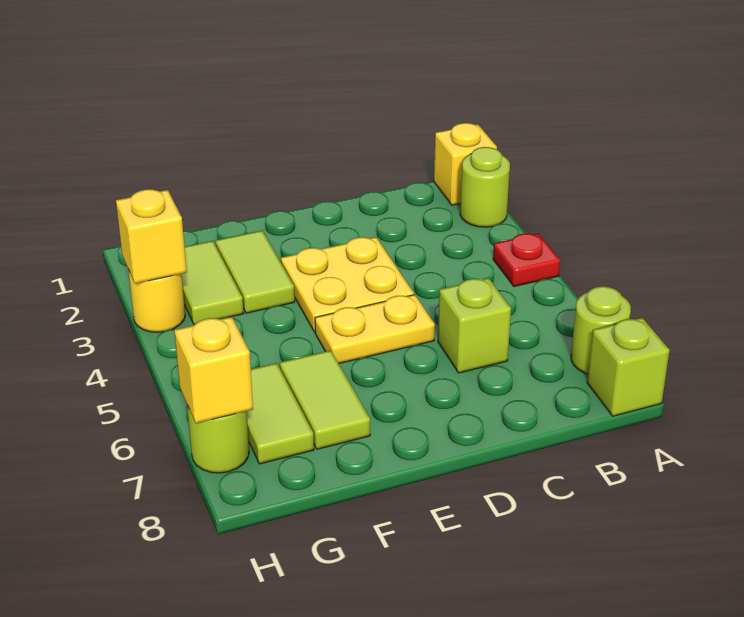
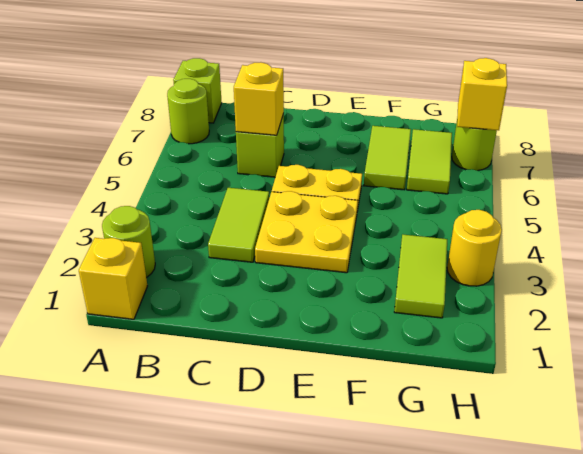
red 1x1 plate [493,233,560,287] -> none
lime 1x2 tile [216,231,295,313] -> lime 1x2 tile moved to [208,188,269,262]
yellow 1x1 brick [116,189,187,284] -> yellow 1x1 brick moved to [234,62,284,135]

